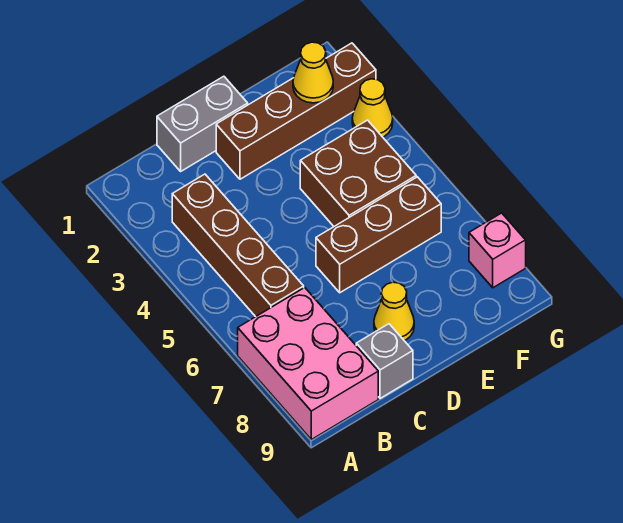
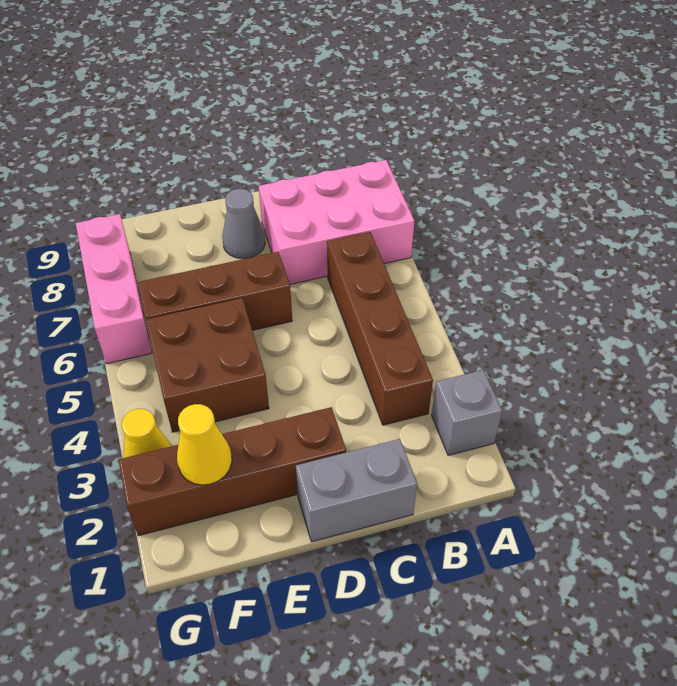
pink 2x3 brick [238,288,378,439] -> pink 2x3 brick turned to [259,160,414,284]
grey 1x1 brick [356,324,413,398] -> grey 1x1 brick moved to [432,370,502,455]
yellow 1x1 cone [374,282,414,341] -> grey 1x1 cone [222,189,265,259]
pink 1x1 brick [469,213,526,288] -> pink 1x3 brick [76,214,152,364]

